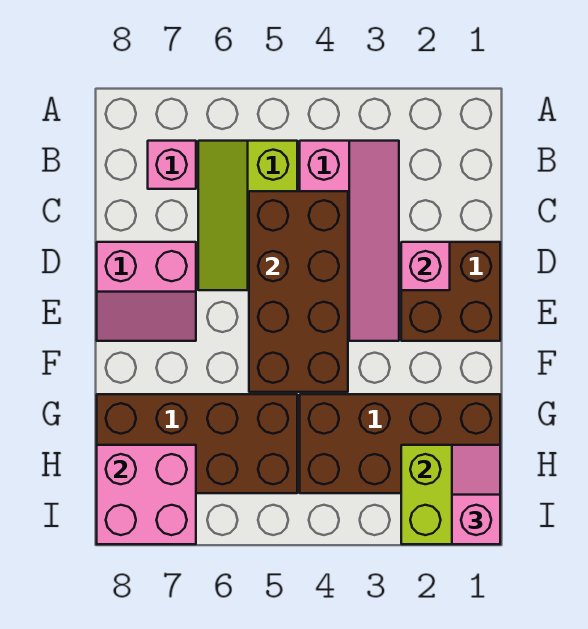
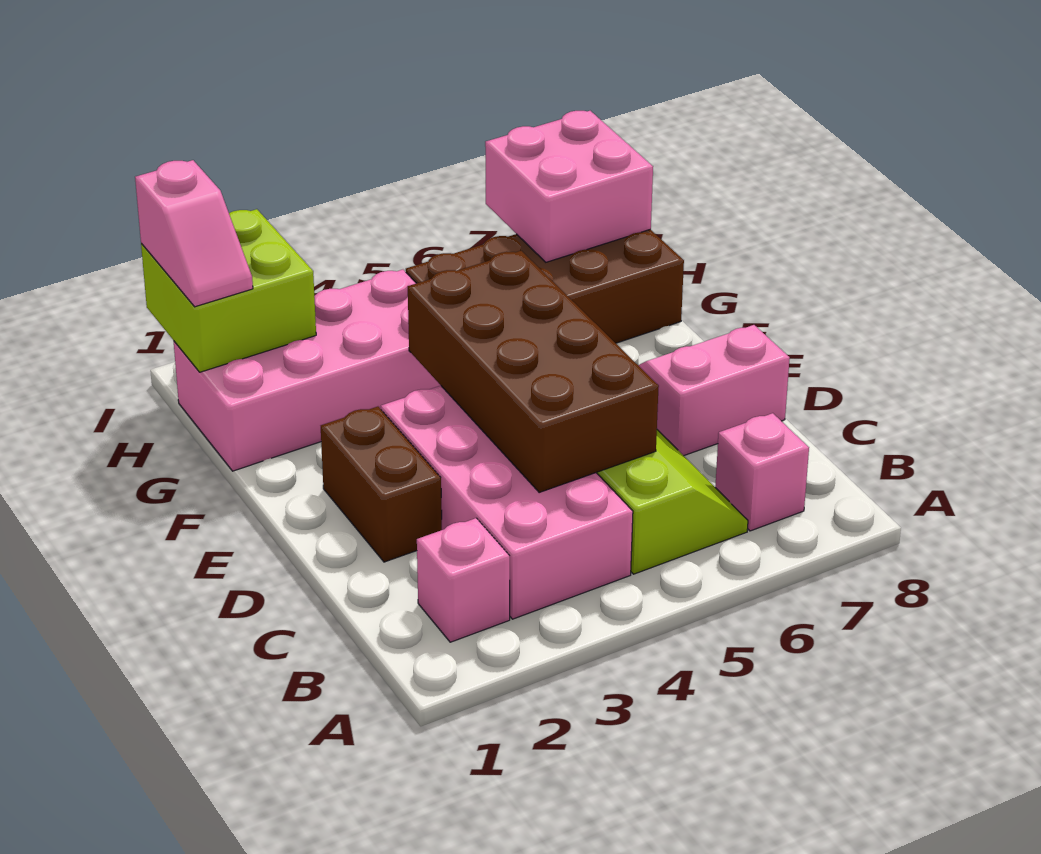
pink 2x4 slope [300,141,399,341] -> pink 2x4 brick [381,386,633,619]
brown 2x2 brick [401,242,500,341] -> brown 1x2 brick [321,407,442,562]
pink 1x1 brick [401,242,450,290] -> pink 1x1 brick moved to [417,518,510,642]
brown 2x4 brick [300,394,500,493] -> pink 2x4 brick [174,270,441,471]

